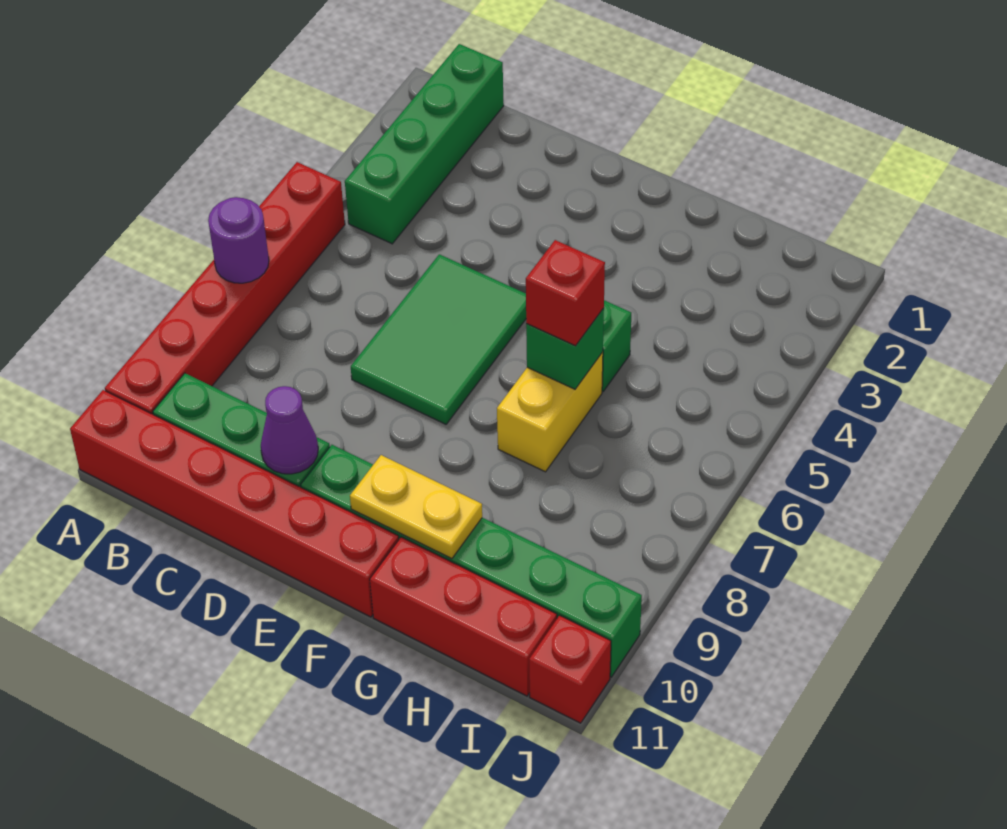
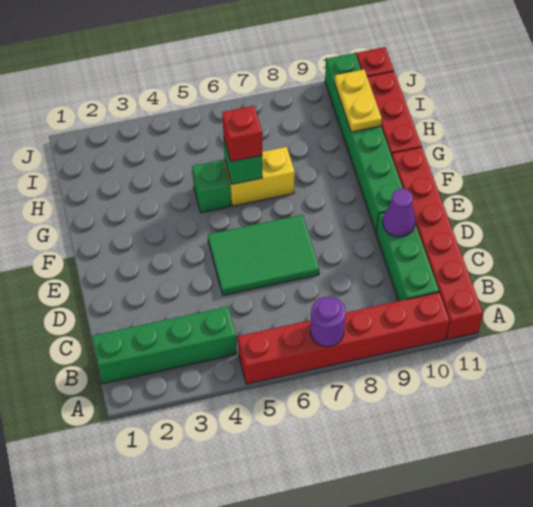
yellow 1x2 plate [350,455,482,559] -> yellow 1x2 plate moved to [334,70,382,132]

